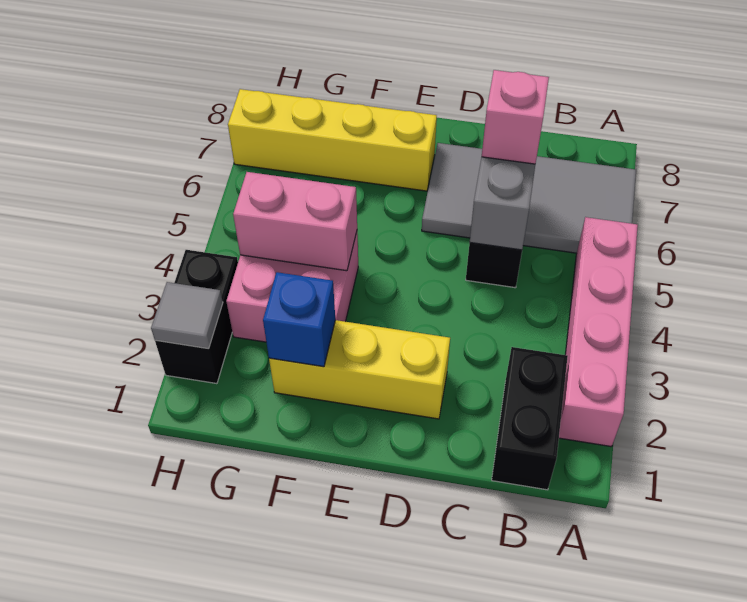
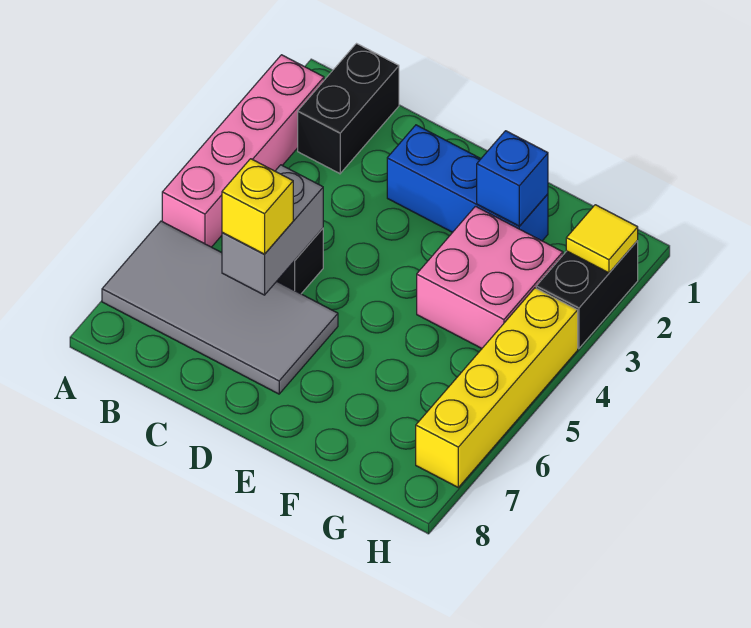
pink 1x1 brick [482,70,549,164] -> yellow 1x1 brick [222,159,293,254]
yellow 1x3 brick [269,320,450,419] -> blue 1x3 brick [387,125,548,241]
yellow 1x4 brick [228,89,437,191] -> yellow 1x4 brick turned to [416,288,578,487]
pink 1x2 brick [233,172,357,271] -> none
grey 1x1 tile [151,282,223,349] -> yellow 1x1 tile [566,205,638,273]

